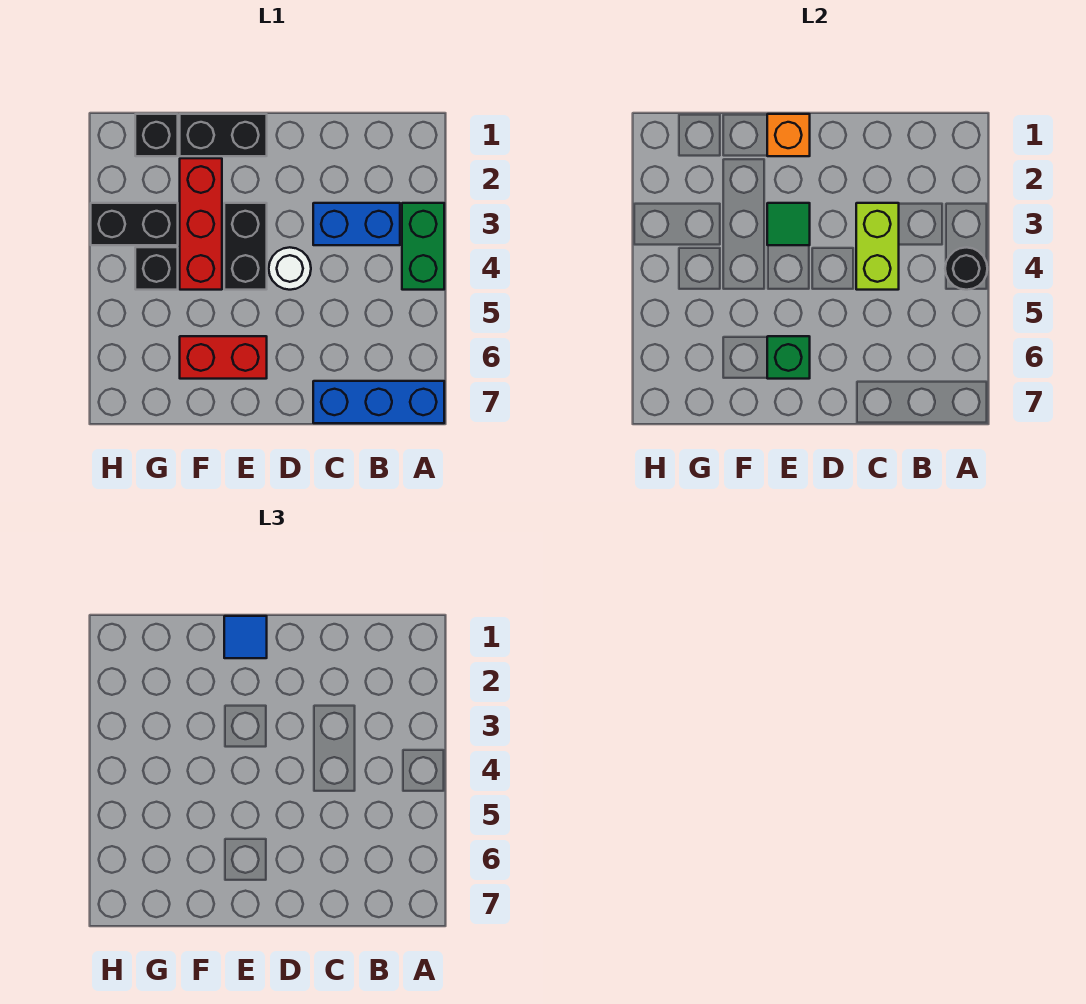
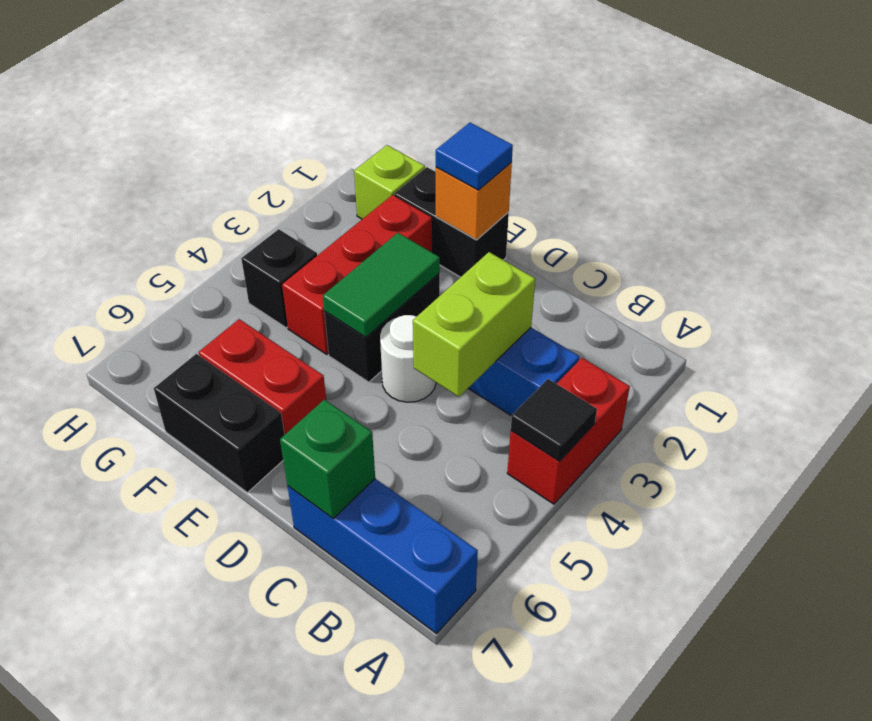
green 1x2 brick [402,203,444,290] -> red 1x2 brick [507,358,630,504]
black 1x1 round brick [945,247,987,290] -> black 1x1 tile [511,379,597,462]
green 1x1 tile [767,203,810,245] -> green 1x2 tile [323,233,440,337]
green 1x1 brick [767,336,810,379] -> green 1x1 brick moved to [280,400,375,518]
black 1x1 brick [135,114,178,156] -> lime 1x1 brick [354,145,425,219]
black 1x2 brick [91,203,178,245] -> black 1x2 brick moved to [154,354,284,493]

